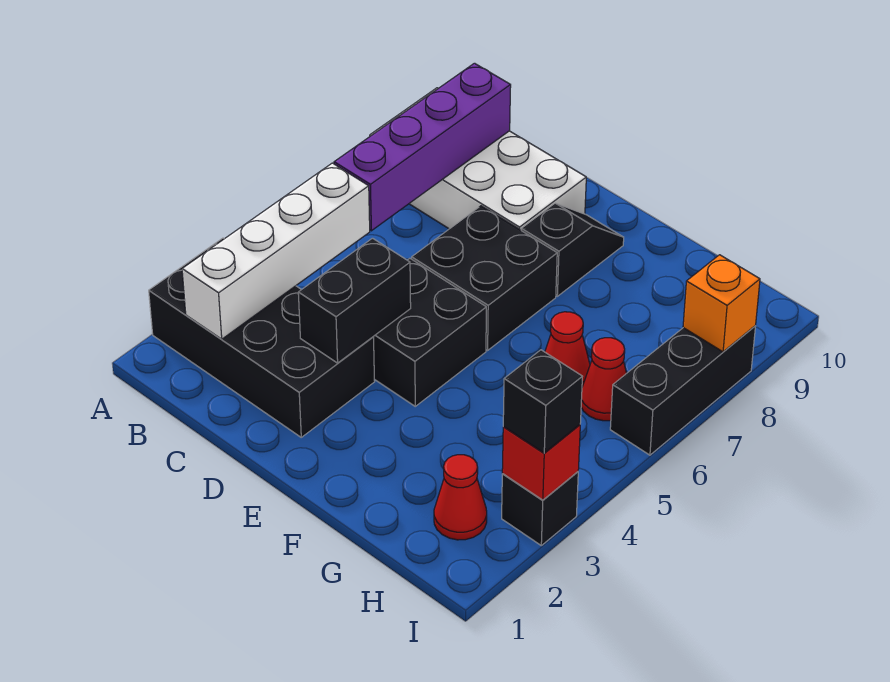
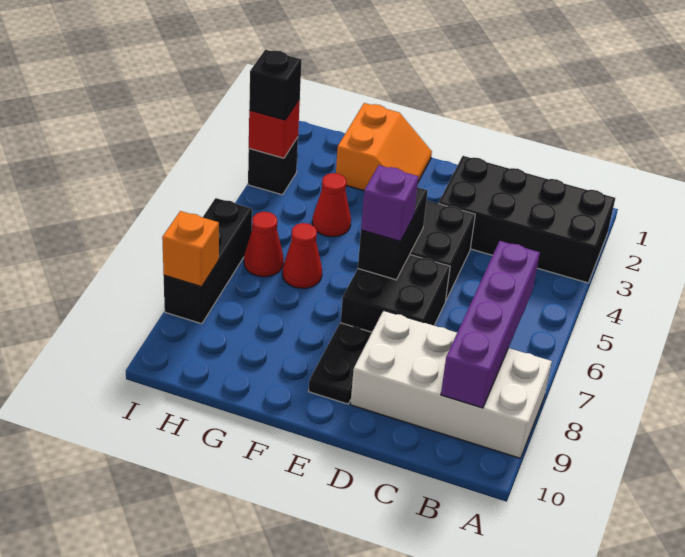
white 1x4 brick [182,163,370,339] -> none
black 1x2 brick [298,238,411,363] -> black 1x2 brick moved to [358,187,428,280]
none -> purple 1x1 brick [361,165,418,242]
black 1x2 slope [521,203,624,296] -> black 1x2 plate [309,323,372,404]
none -> orange 2x2 slope [336,103,432,190]
red 1x1 cone [434,455,487,540] -> red 1x1 cone moved to [312,173,351,237]

